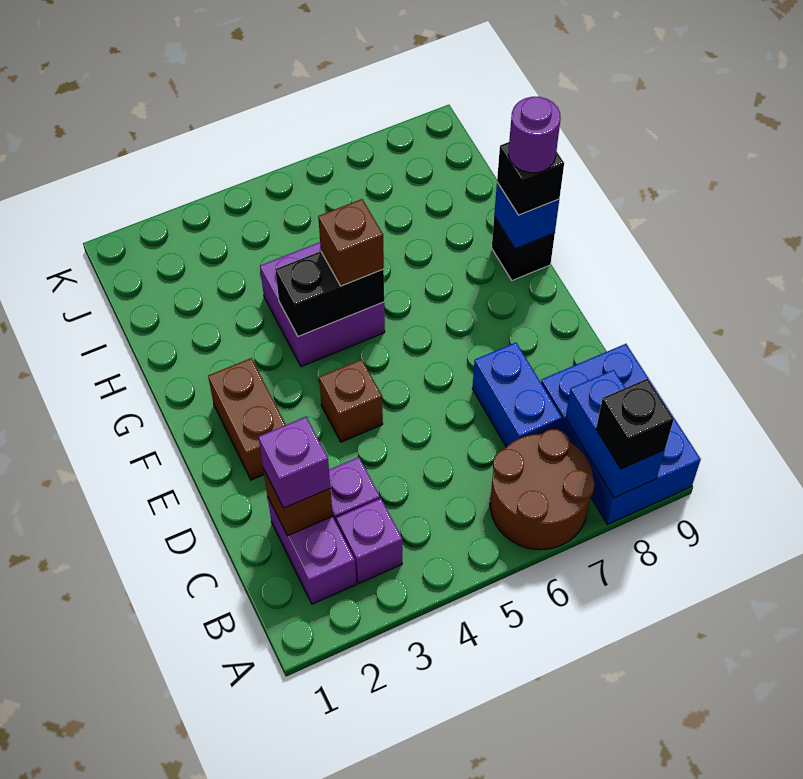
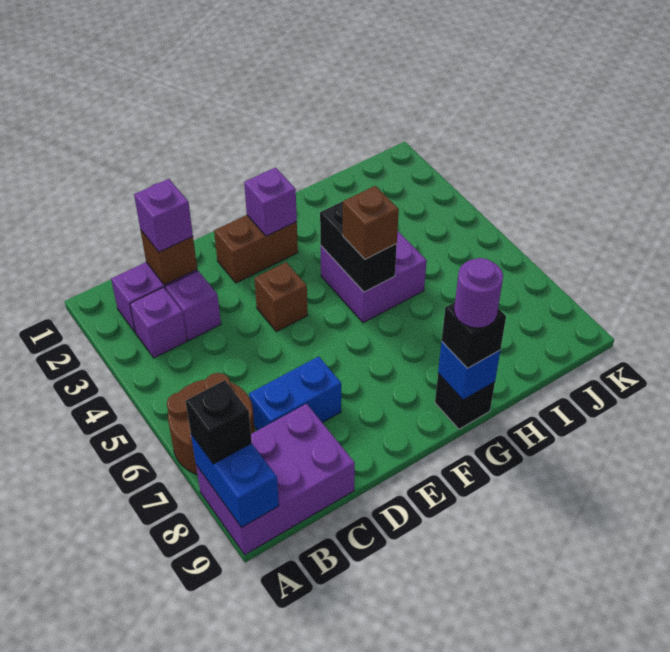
blue 2x3 brick [541,344,701,525] -> purple 2x3 brick [196,404,355,555]
blue 1x2 brick [565,370,665,498] -> blue 1x2 brick turned to [191,434,279,528]
none -> purple 1x1 brick [244,168,297,236]

